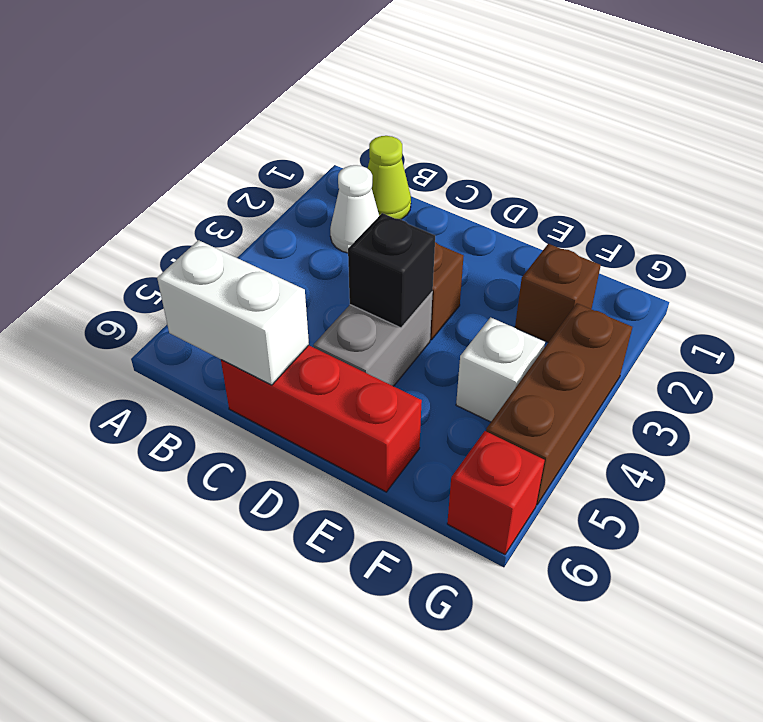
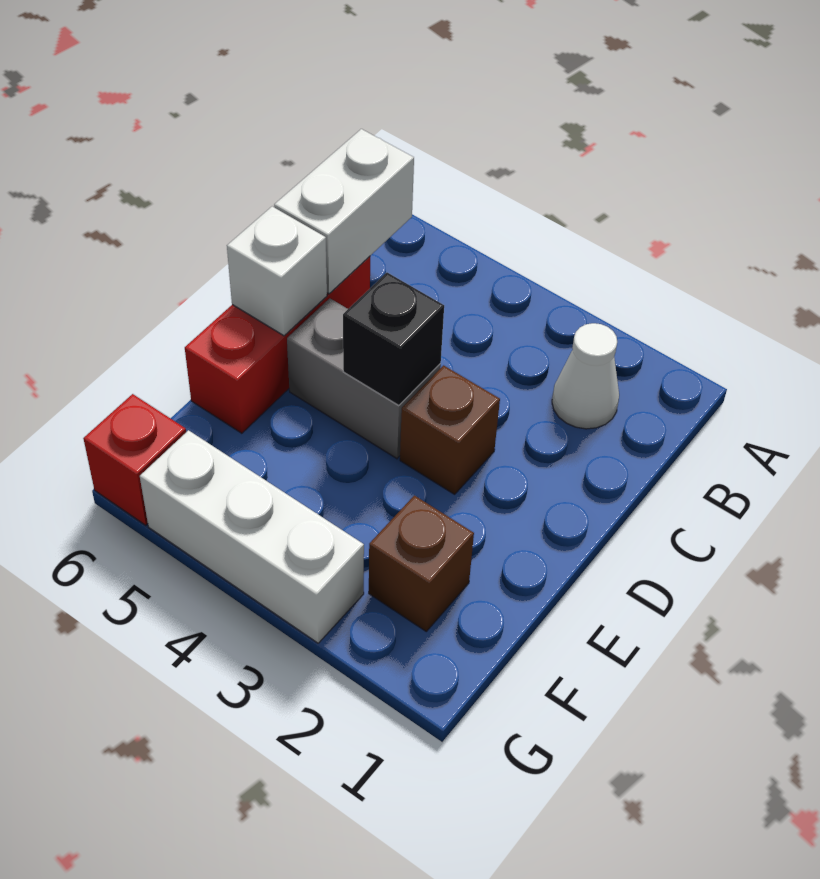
lime 1x1 cone [367,136,411,219] -> none
white 1x1 brick [456,317,545,422] -> white 1x1 brick moved to [227,206,327,336]
brown 1x3 brick [486,303,632,505] -> white 1x3 brick [140,430,364,643]

